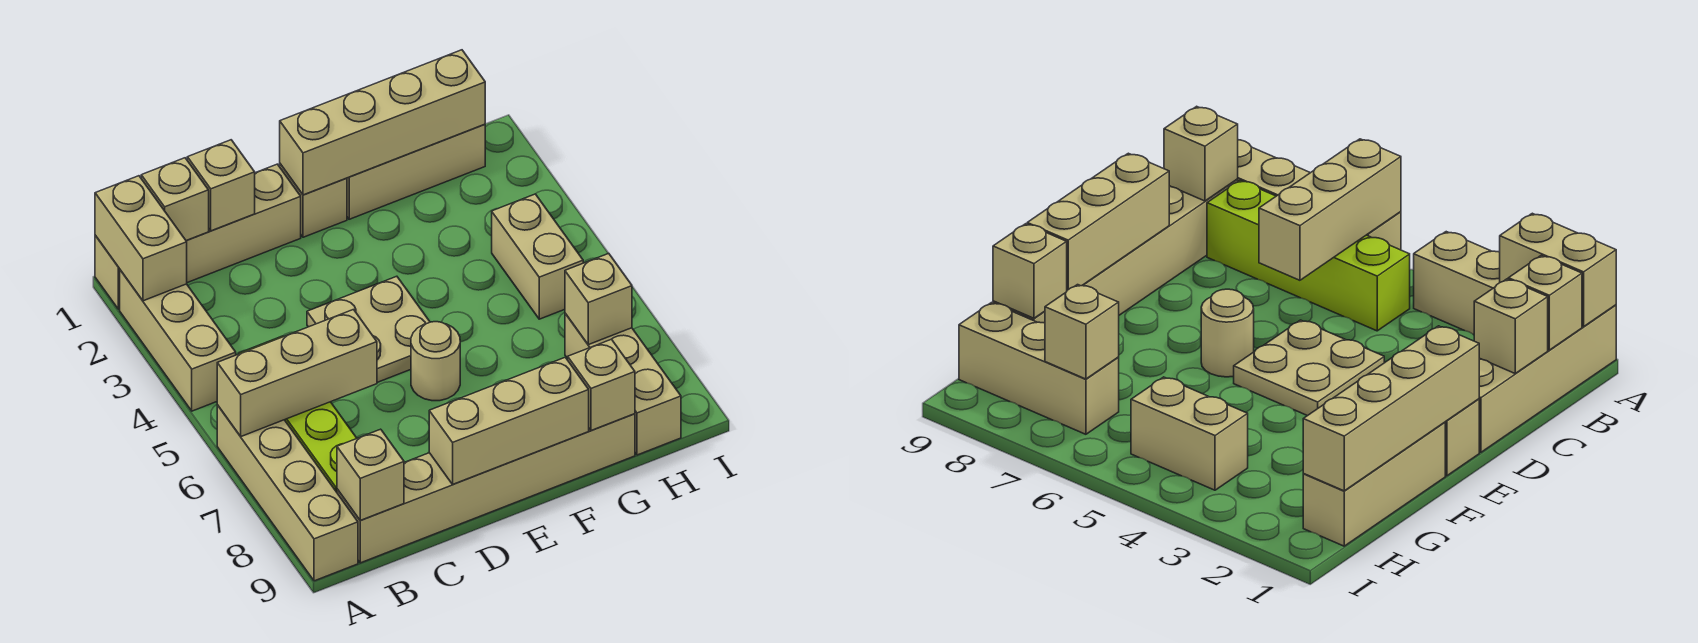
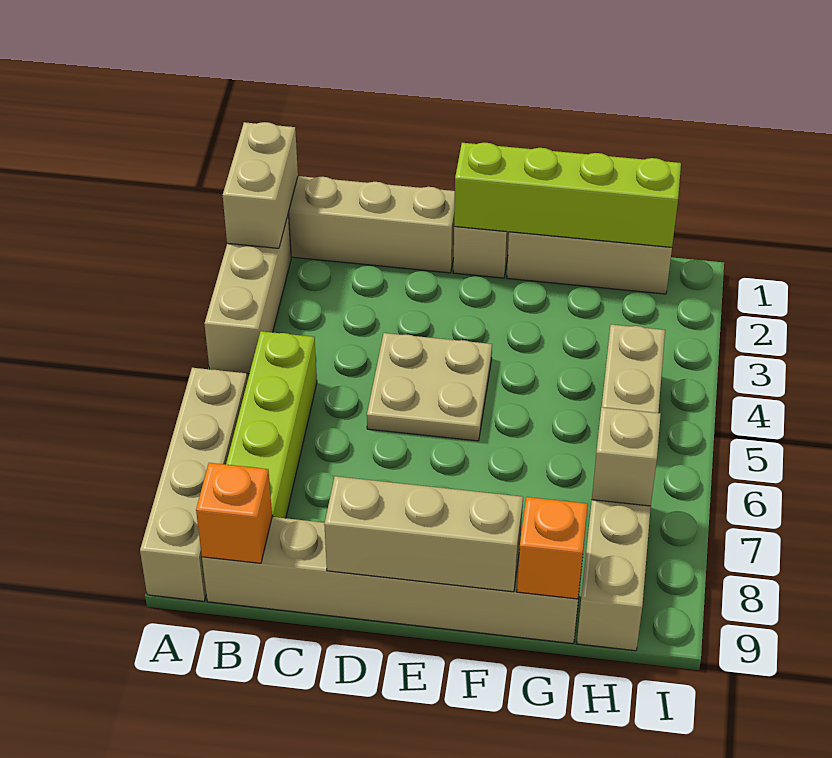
tan 1x3 brick [217,310,377,436] -> none
tan 1x1 brick [141,158,209,241] -> none
tan 1x1 brick [337,429,404,521] -> orange 1x1 brick [196,463,272,563]
tan 1x1 brick [187,140,255,231] -> none
tan 1x4 brick [280,50,485,195] -> lime 1x4 brick [454,143,681,247]
tan 1x1 round brick [411,322,460,401] -> none
tan 1x1 brick [568,339,635,430] -> orange 1x1 brick [517,497,588,599]

